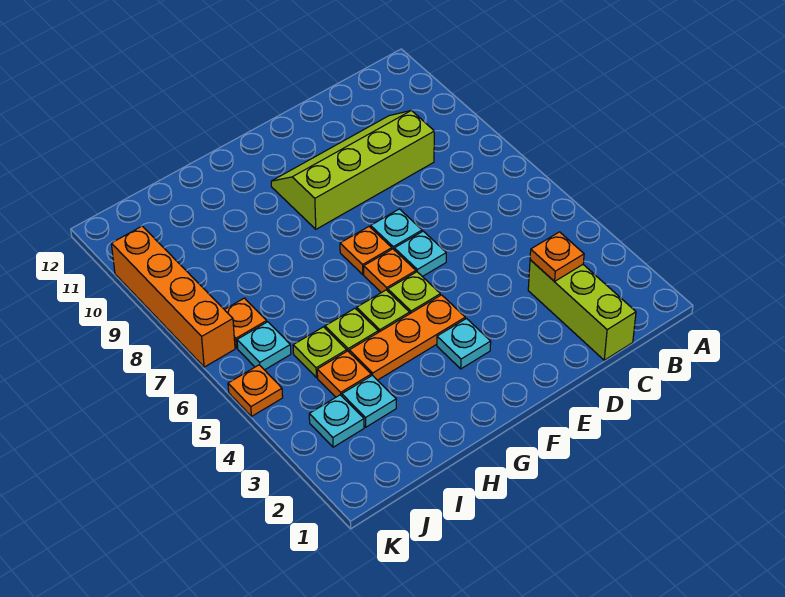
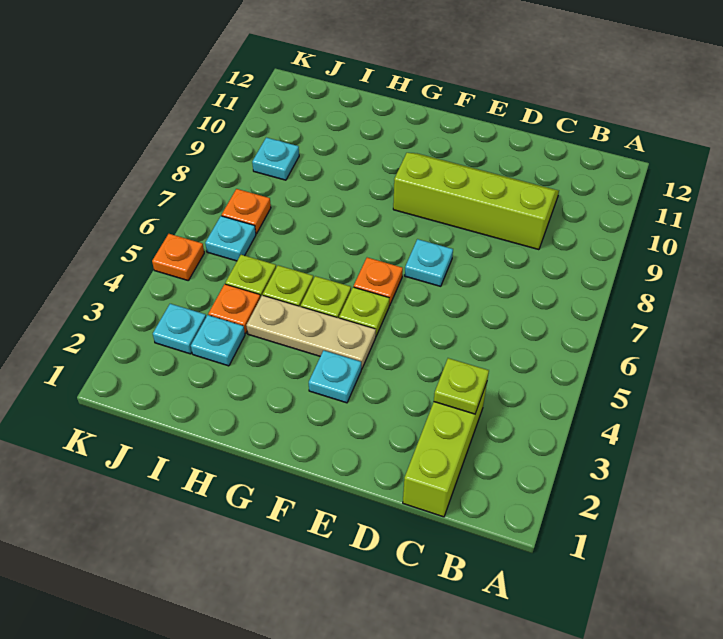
orange 1x1 plate [530,232,584,281] -> lime 1x1 plate [434,358,489,414]
cyan 1x1 plate [394,231,446,277] -> cyan 1x1 plate moved to [252,138,299,180]
orange 1x3 plate [349,295,465,380] -> tan 1x3 plate [246,295,376,369]
orange 1x1 plate [340,227,392,274] -> none
orange 1x4 brick [111,226,235,367] -> none

